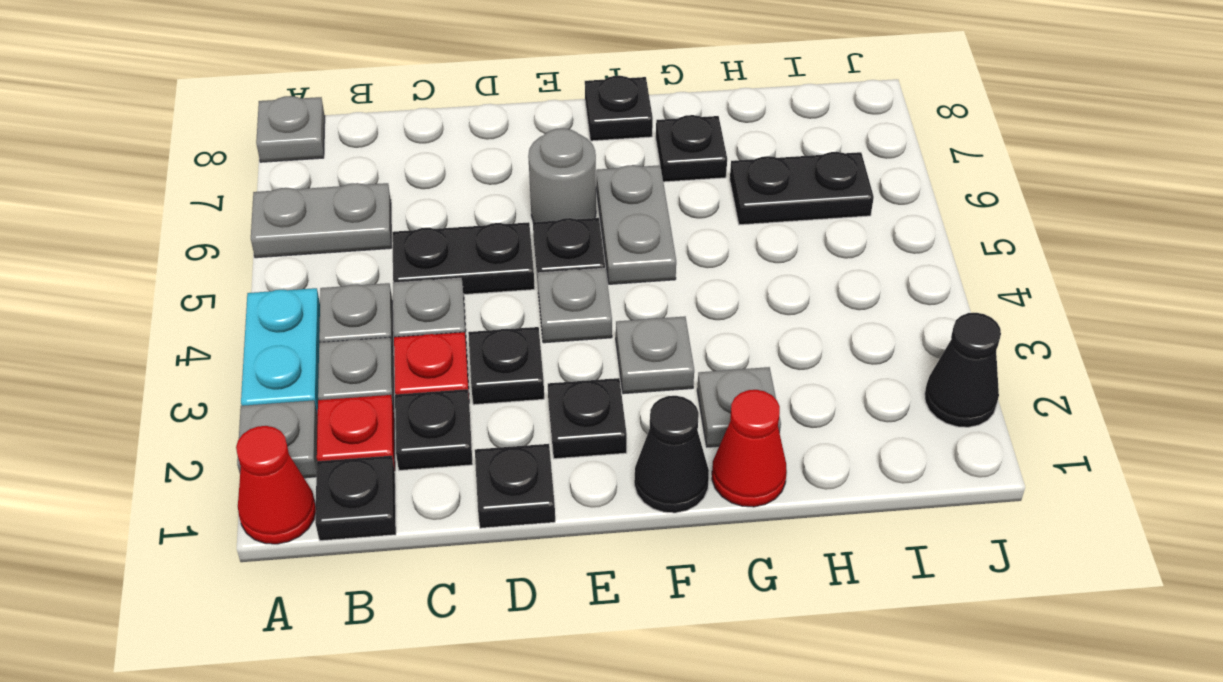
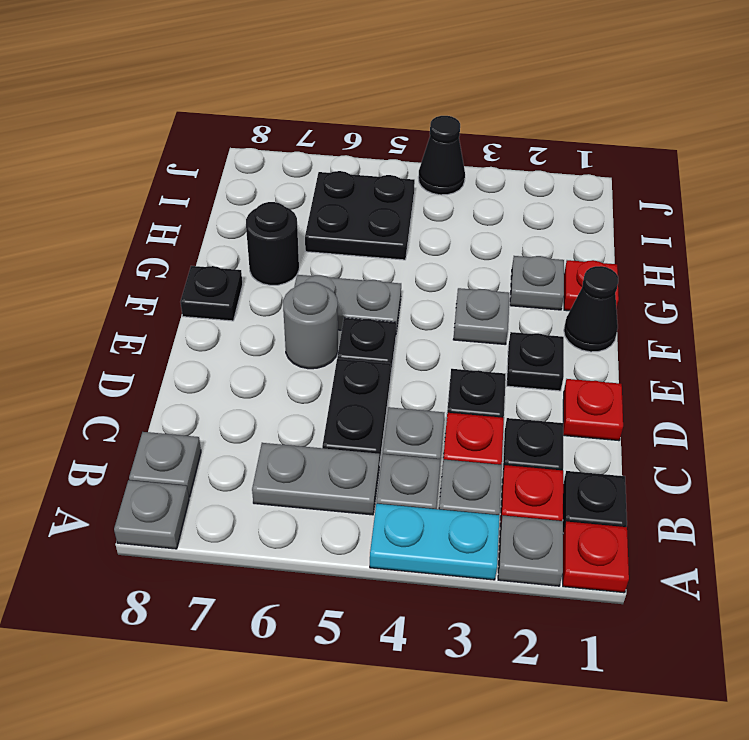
red 1x1 cone [236,426,316,544] -> red 1x1 plate [563,521,629,593]
grey 1x2 plate [251,183,392,258] -> grey 1x2 plate turned to [252,443,380,515]
black 1x1 plate [475,444,555,528] -> red 1x1 plate [563,379,623,441]
grey 1x1 plate [537,268,612,343] -> grey 1x1 plate moved to [129,432,201,497]
red 1x1 cone [712,390,787,507] -> red 1x1 plate [564,260,619,311]
black 1x1 plate [656,115,727,182] -> black 1x1 round brick [246,202,299,285]
black 1x2 plate [730,152,874,225] -> black 2x2 plate [305,171,415,260]
black 1x1 cone [925,313,1001,427] -> black 1x1 cone moved to [418,116,465,195]

